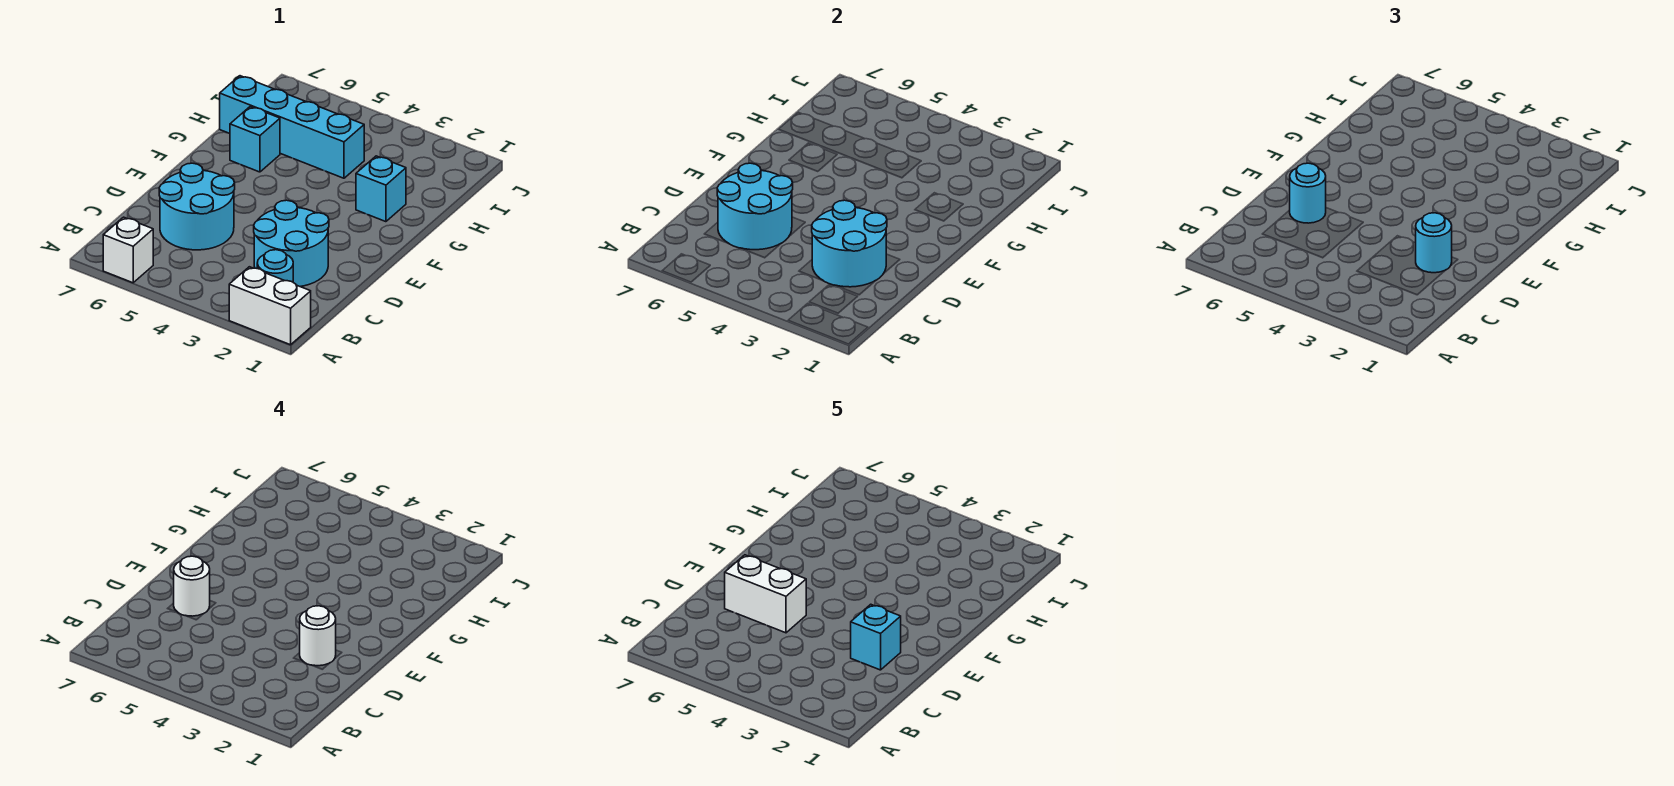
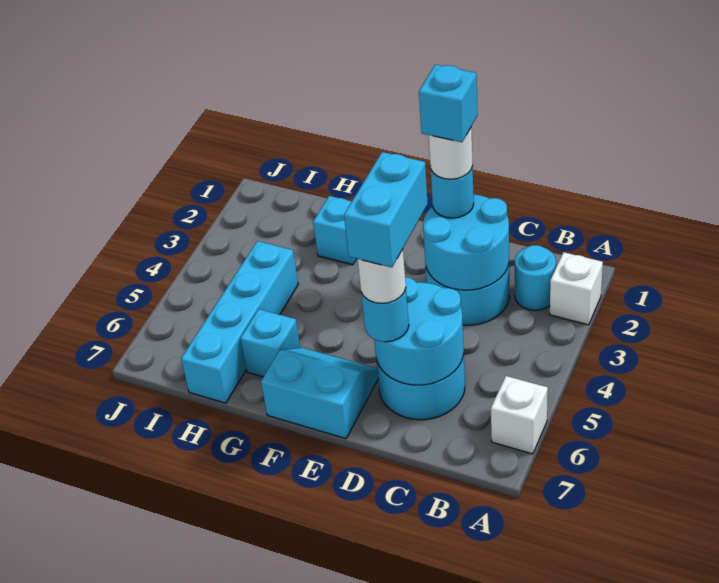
white 1x2 brick [229,267,311,345] -> white 1x1 brick [550,252,603,325]
white 1x2 brick [725,555,806,633] -> cyan 1x2 brick [344,152,428,268]
none -> cyan 2x2 slope [261,348,378,439]

